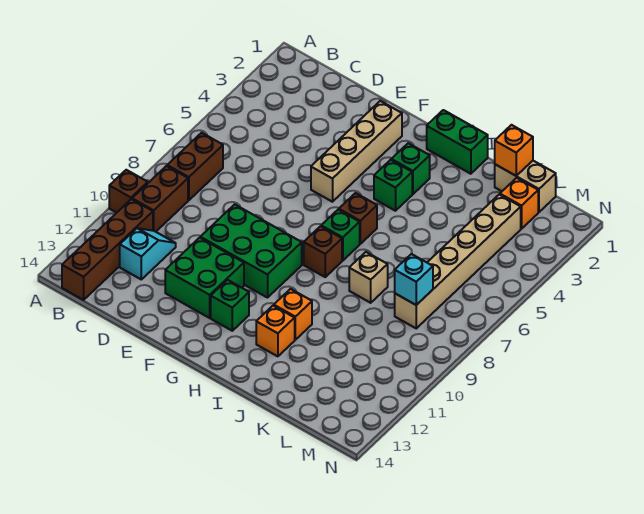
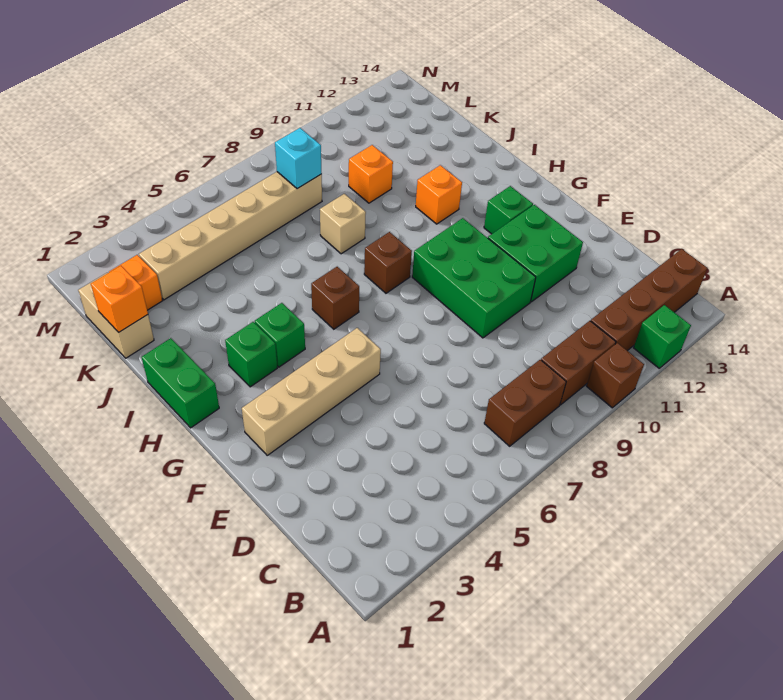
cyan 1x2 slope [120,228,176,279] -> none
green 1x1 brick [321,210,360,261] -> green 1x1 brick moved to [634,305,691,368]
orange 1x1 brick [256,306,295,356] -> orange 1x1 brick moved to [349,145,393,203]

